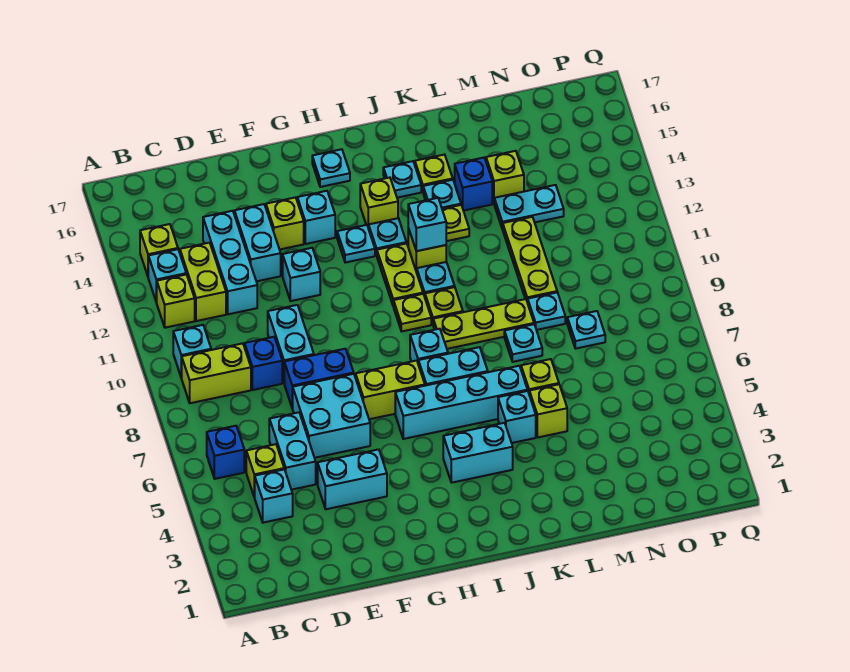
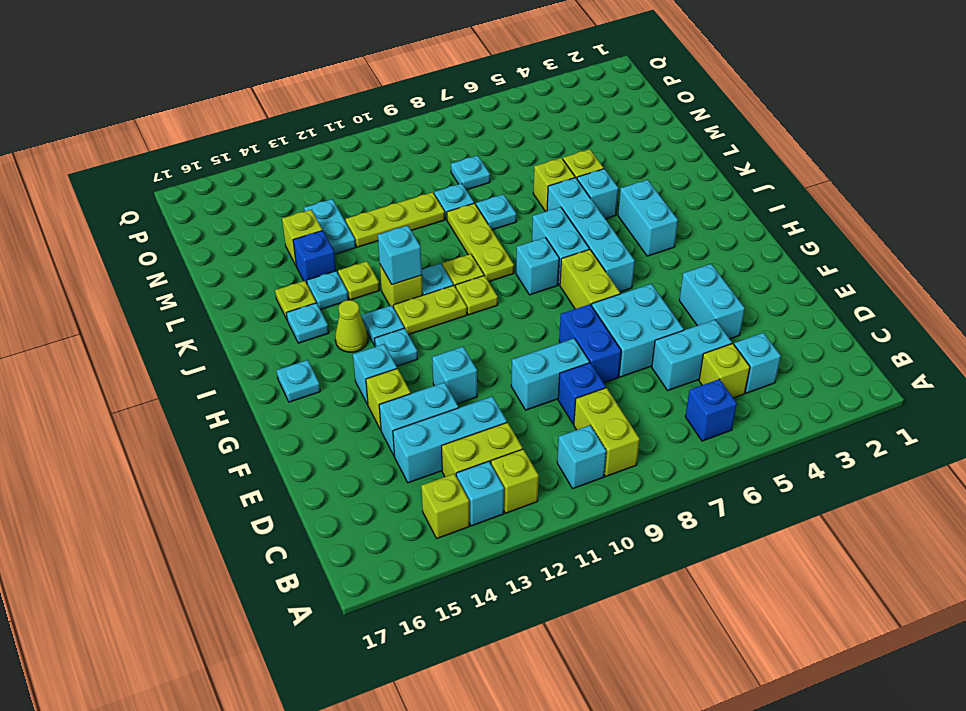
lime 1x1 brick [360,178,398,229] -> lime 1x1 cone [335,300,368,352]

